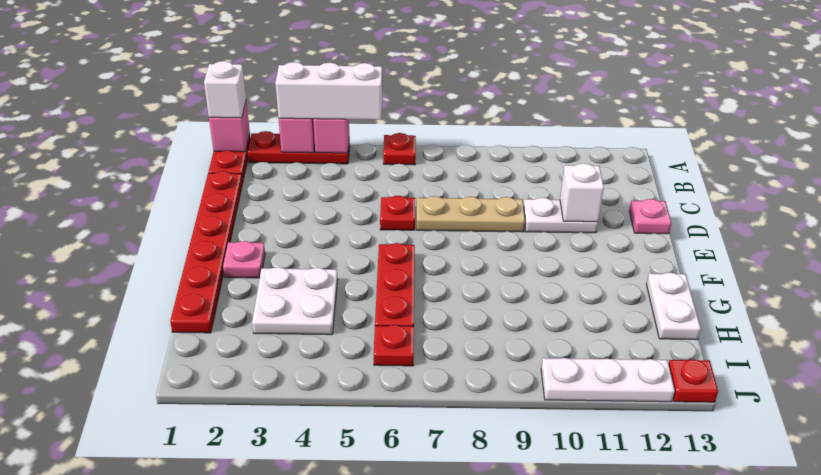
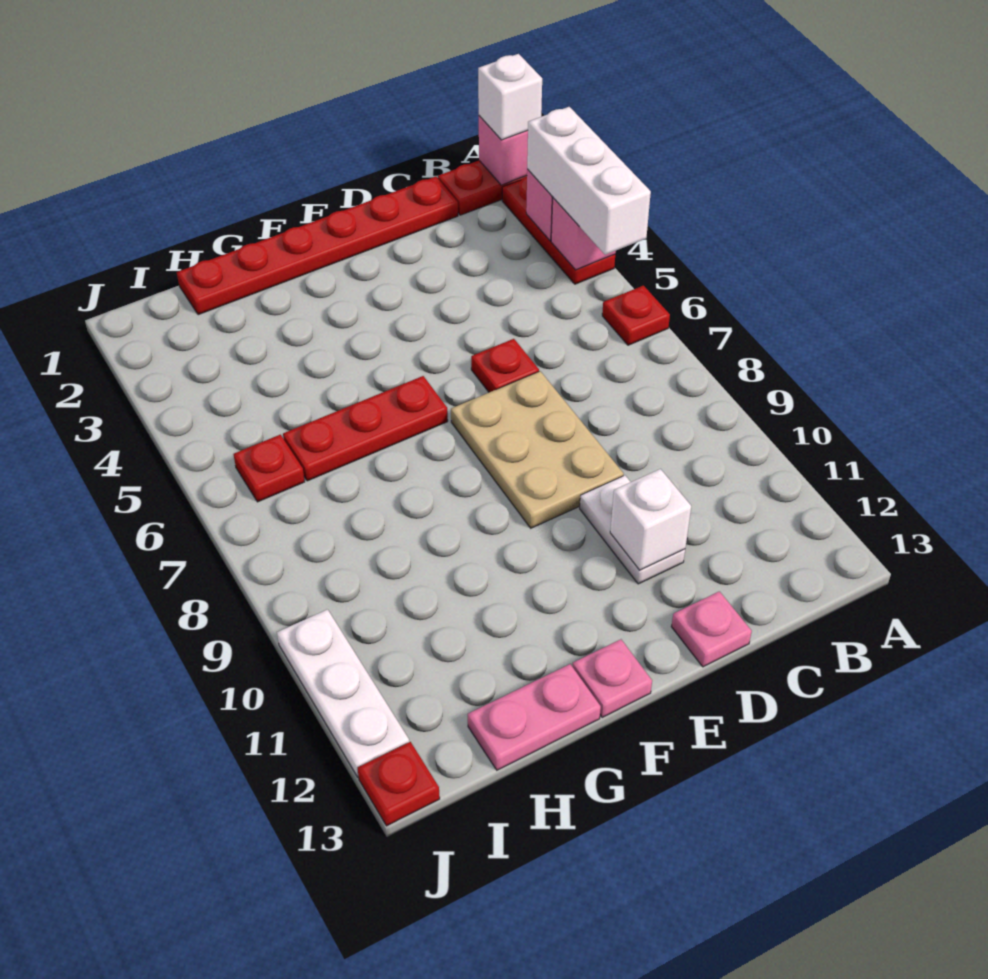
tan 1x3 plate [417,196,525,232] -> tan 2x3 plate [451,371,624,528]
pink 1x1 plate [223,241,265,278] -> pink 1x1 plate moved to [572,639,652,718]
white 2x2 plate [252,267,338,335] -> none
white 1x2 plate [647,272,701,340] -> pink 1x2 plate [468,664,601,770]

